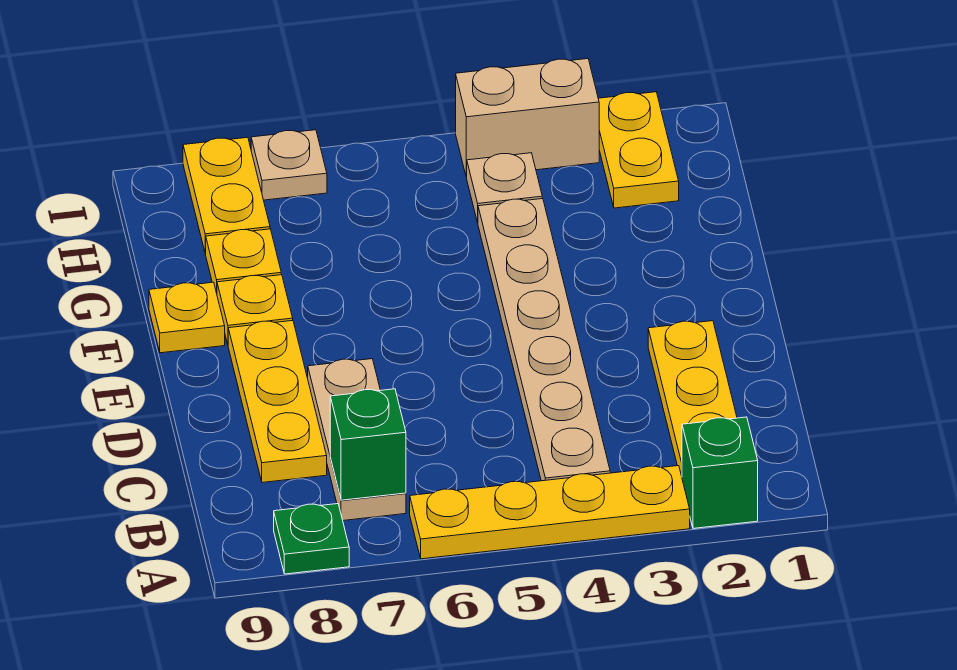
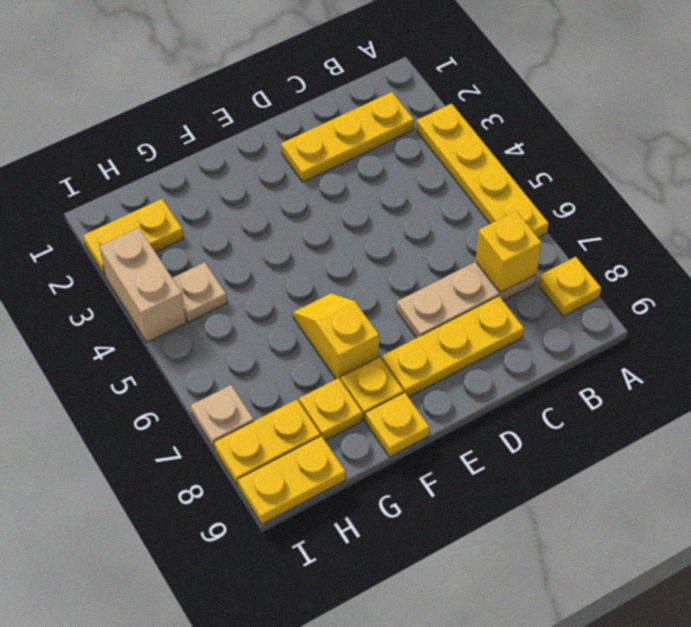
green 1x1 brick [682,417,758,528] -> none
green 1x1 plate [274,504,349,574] -> yellow 1x1 plate [538,257,601,316]
tan 1x6 plate [478,199,610,481] -> none
green 1x1 brick [330,389,406,500] -> yellow 1x1 brick [476,211,542,293]
none -> yellow 1x2 slope [293,293,379,380]
none -> yellow 1x2 plate [238,436,345,524]

